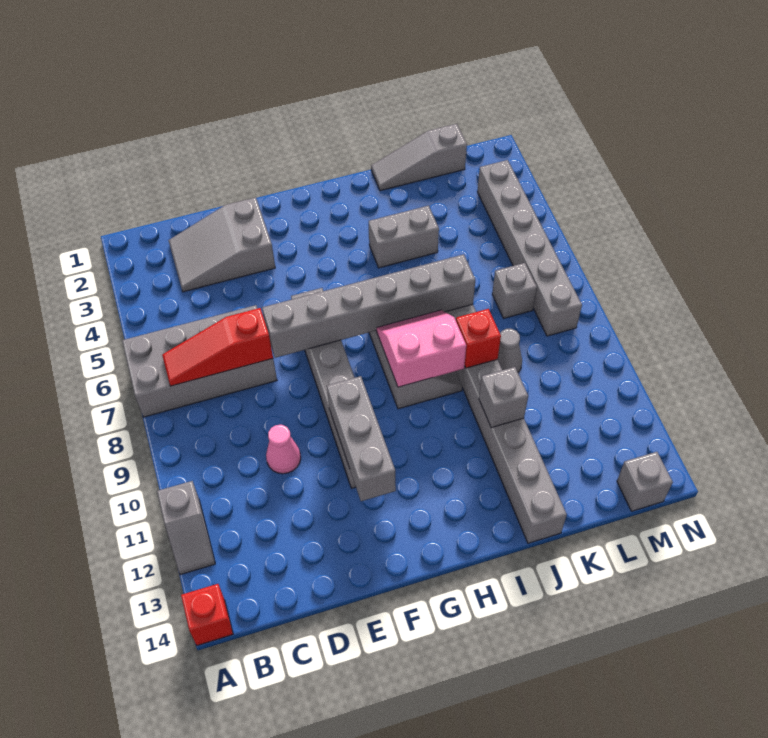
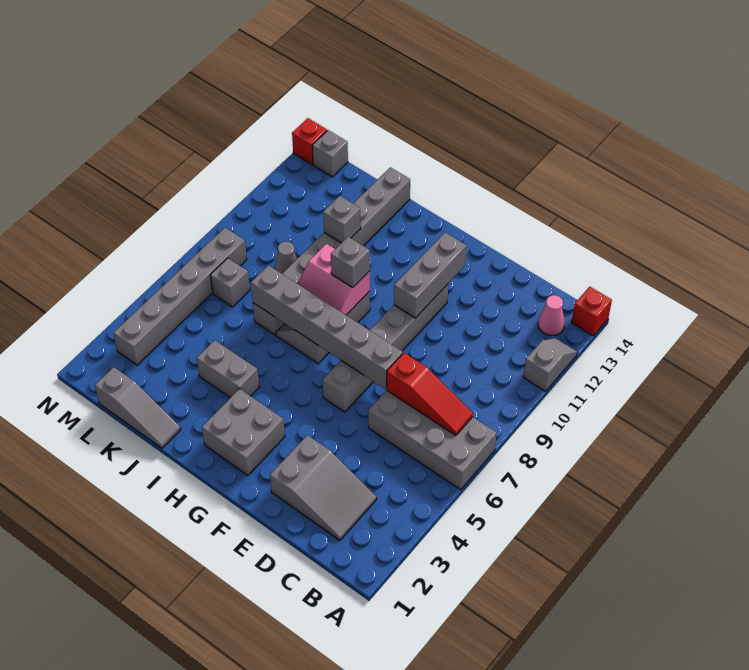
pink 1x1 cone [266,425,301,474] -> pink 1x1 cone moved to [538,295,565,336]
none -> grey 2x2 brick [202,389,285,475]
none -> grey 1x1 brick [331,237,370,287]
red 1x1 brick [456,309,501,368] -> red 1x1 brick moved to [292,118,327,164]

